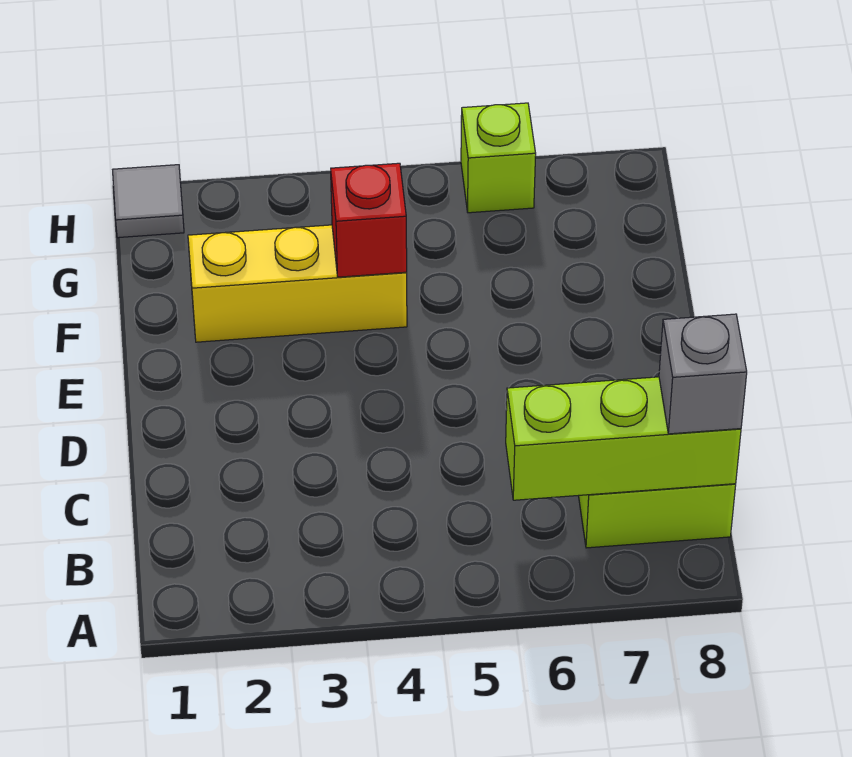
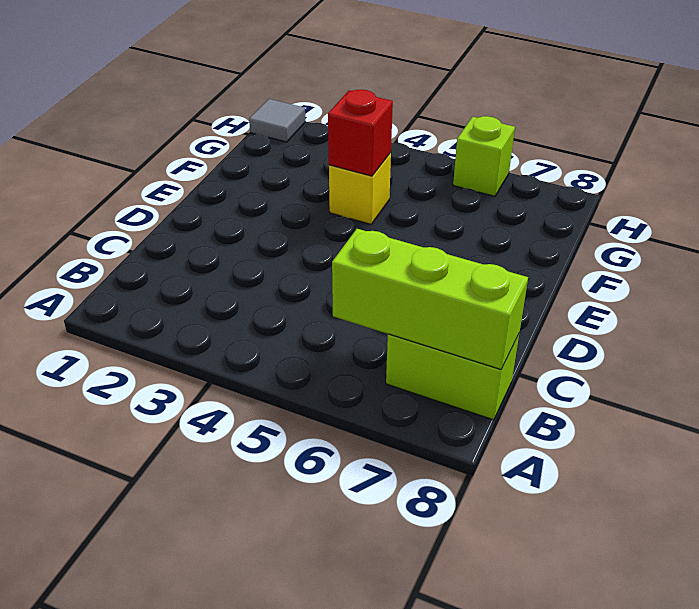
grey 1x1 brick [659,314,747,434] -> none
yellow 1x3 brick [188,225,407,342] -> yellow 1x1 brick [329,153,391,224]

